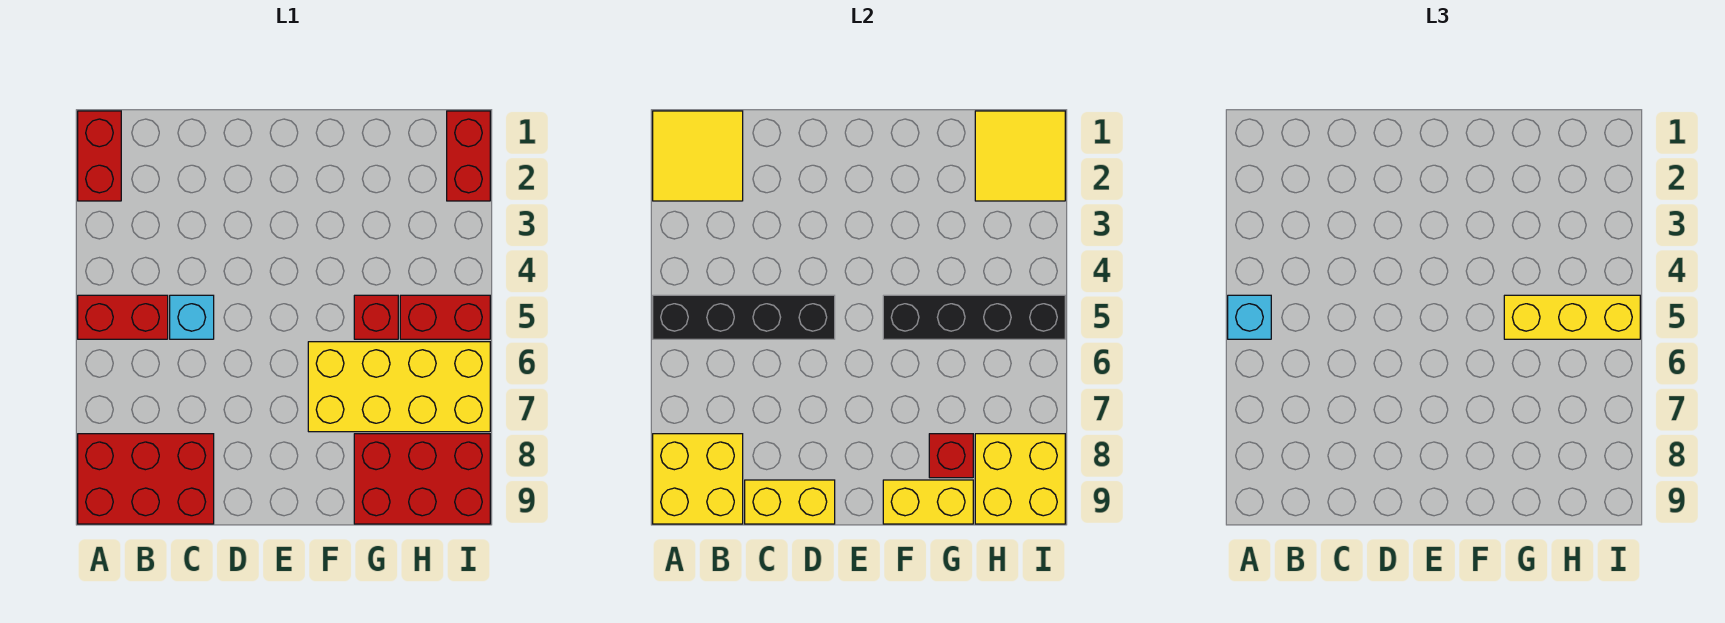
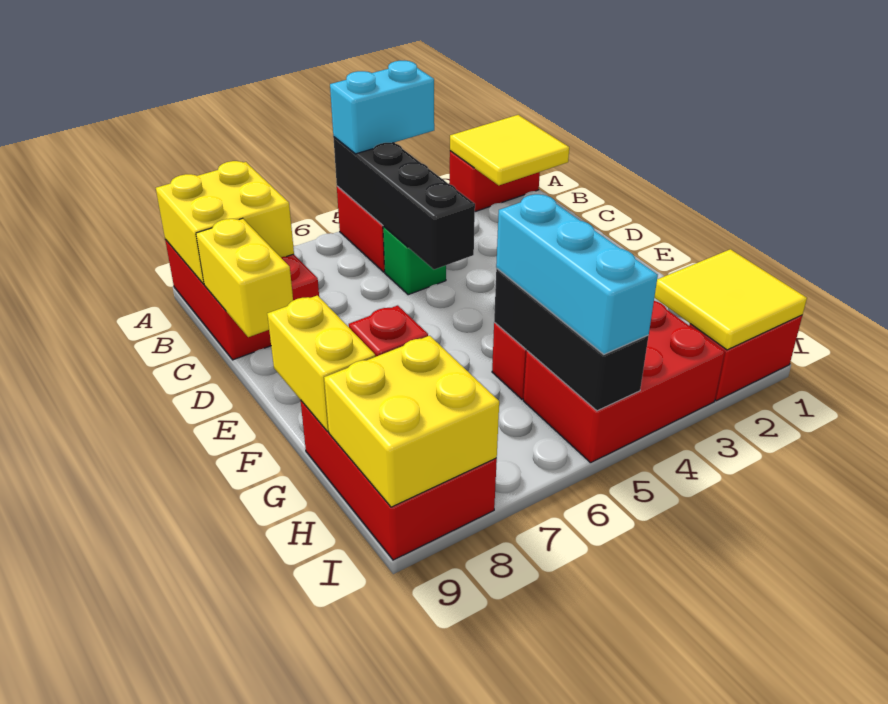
cyan 1x1 brick [1228,295,1271,339] -> cyan 1x2 brick [330,61,434,154]
cyan 1x1 brick [170,295,214,339] -> green 1x1 brick [383,226,446,295]
black 1x4 brick [883,295,1065,339] -> black 1x3 brick [494,269,648,411]
yellow 2x4 brick [308,342,490,432] -> none
yellow 1x3 brick [1504,295,1640,339] -> cyan 1x3 brick [496,194,658,354]
red 1x2 brick [400,295,490,339] -> red 2x3 brick [523,301,725,463]

